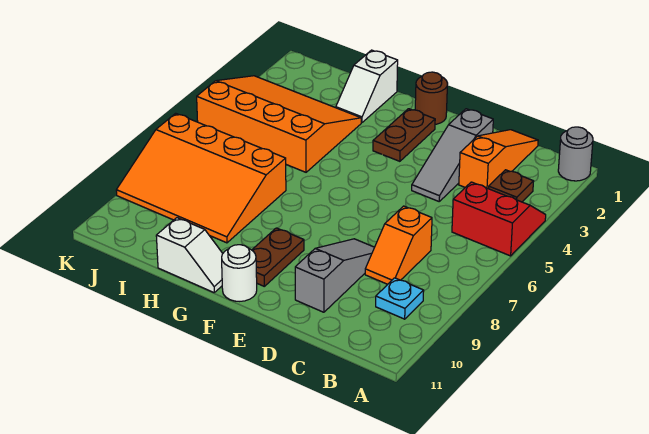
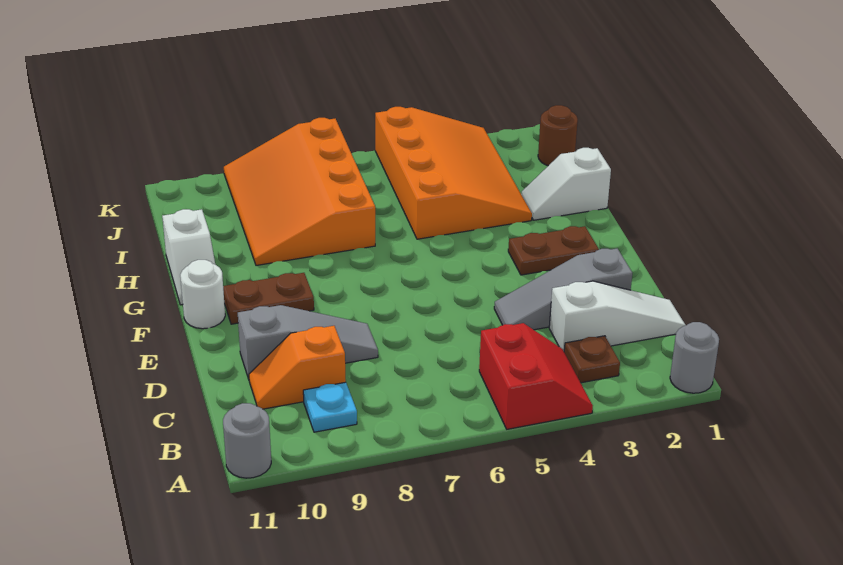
none -> grey 1x1 round brick [223,403,271,478]
orange 1x3 slope [459,130,538,188] -> white 1x3 slope [549,281,685,351]
orange 1x2 slope [365,206,432,284] -> orange 1x2 slope moved to [249,326,346,409]
brown 1x1 round brick [415,72,448,124] -> brown 1x1 round brick moved to [538,105,578,166]

